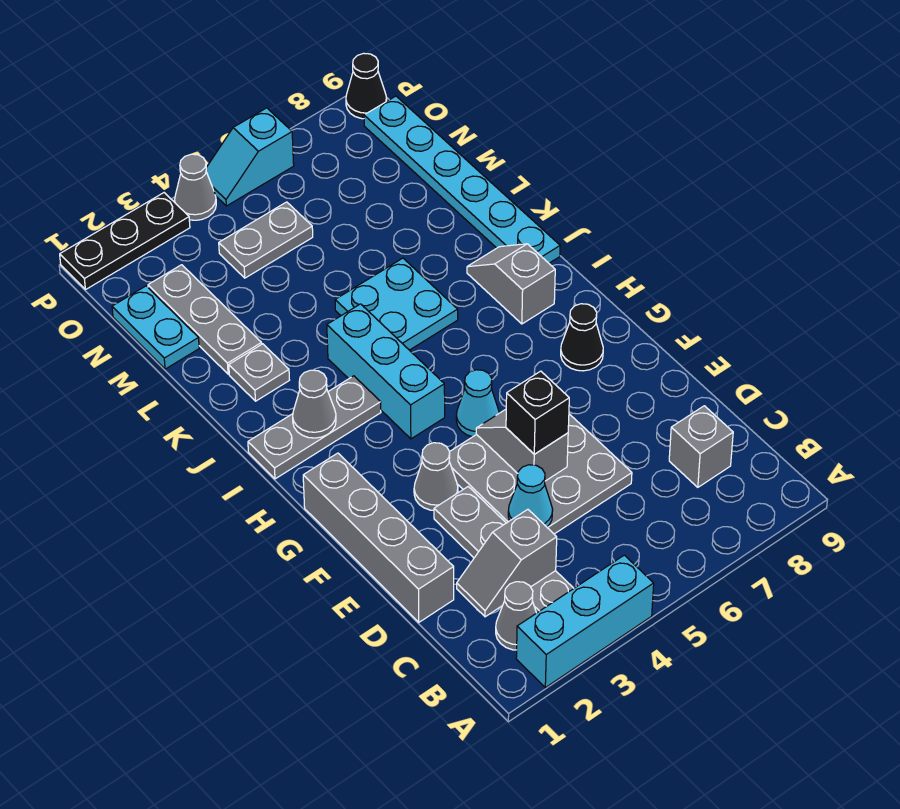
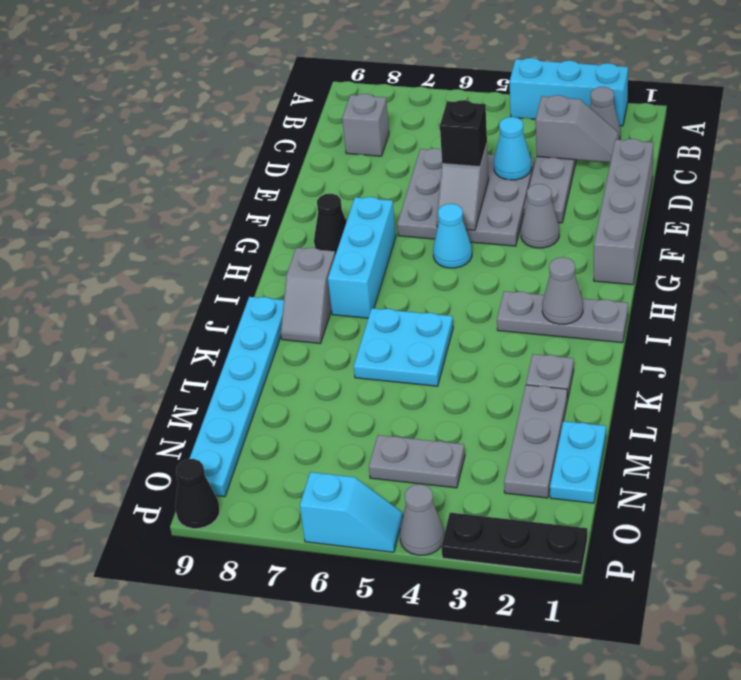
cyan 1x3 brick [327,304,445,439] -> cyan 1x3 brick moved to [328,197,396,318]

